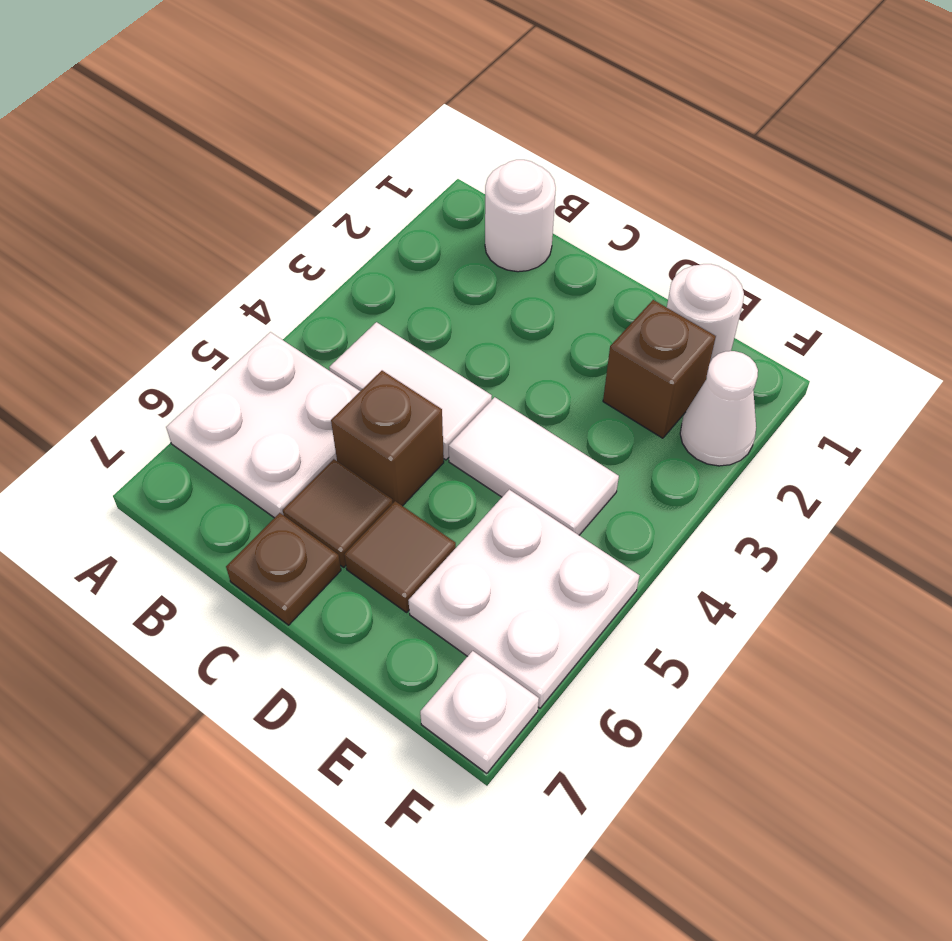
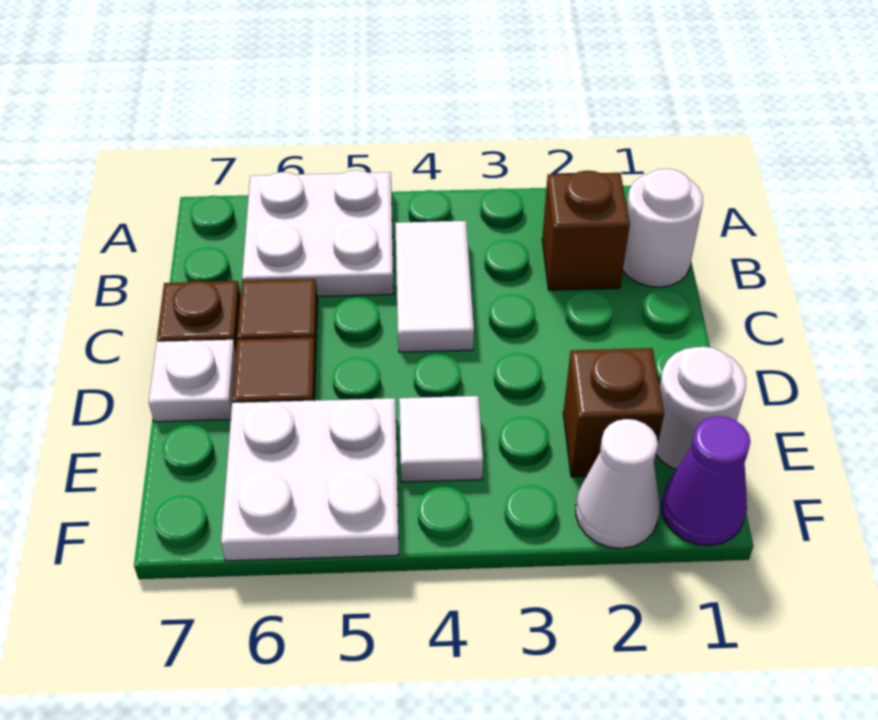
brown 1x1 brick [331,371,444,506] -> brown 1x1 brick moved to [542,171,630,290]
white 1x2 tile [449,397,619,535] -> white 1x1 tile [399,396,483,482]
none -> purple 1x1 cone [662,416,750,546]
white 1x1 plate [420,651,539,774] -> white 1x1 plate moved to [149,340,236,422]

